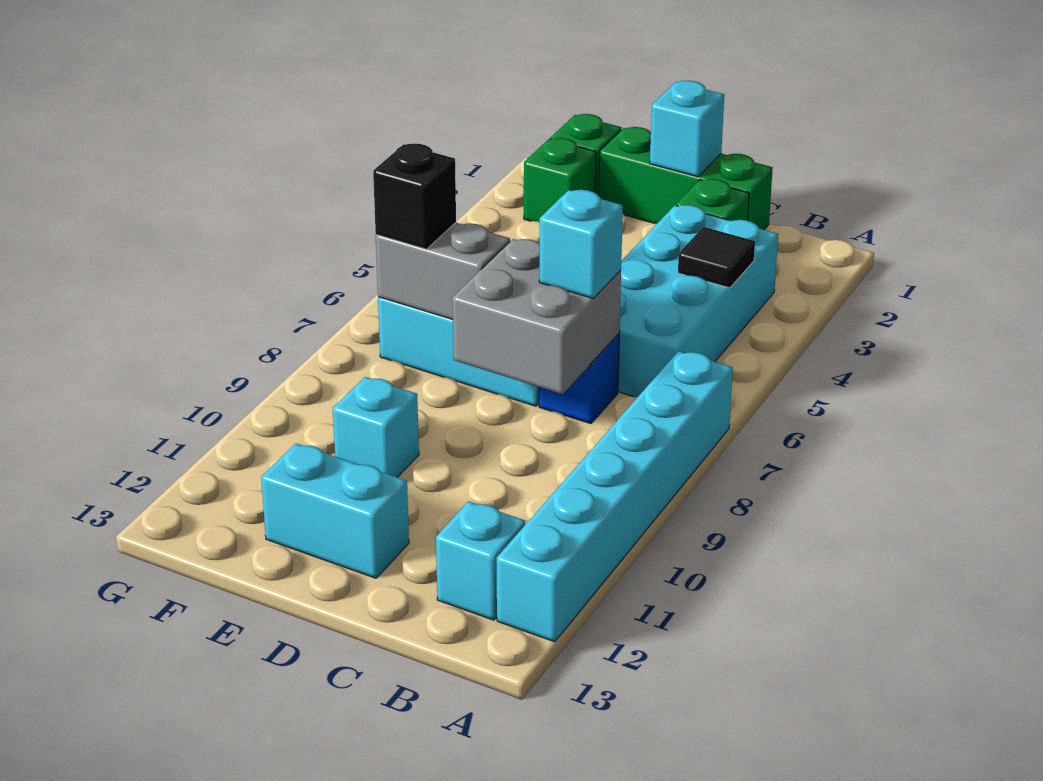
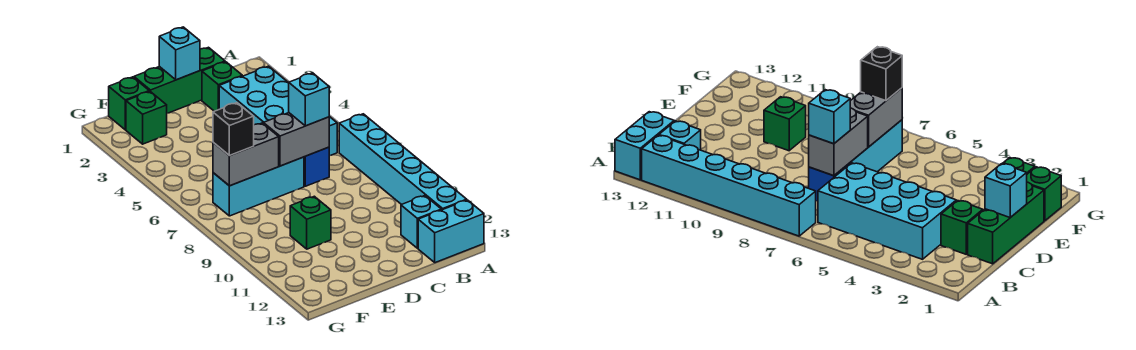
black 1x1 tile [678,227,755,288] -> none
grey 2x2 brick [452,239,621,394] -> grey 1x2 brick [263,113,329,166]
cyan 1x2 brick [261,443,409,578] -> cyan 1x2 brick moved to [418,200,484,263]
cyan 1x1 brick [333,377,419,477] -> green 1x1 brick [290,196,331,249]

